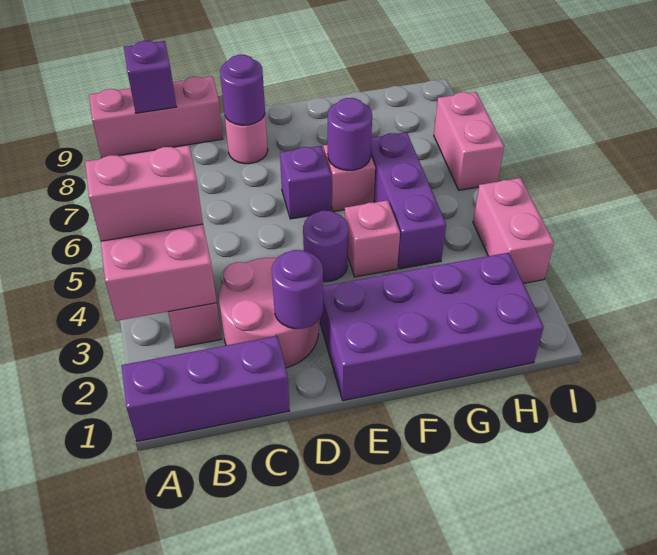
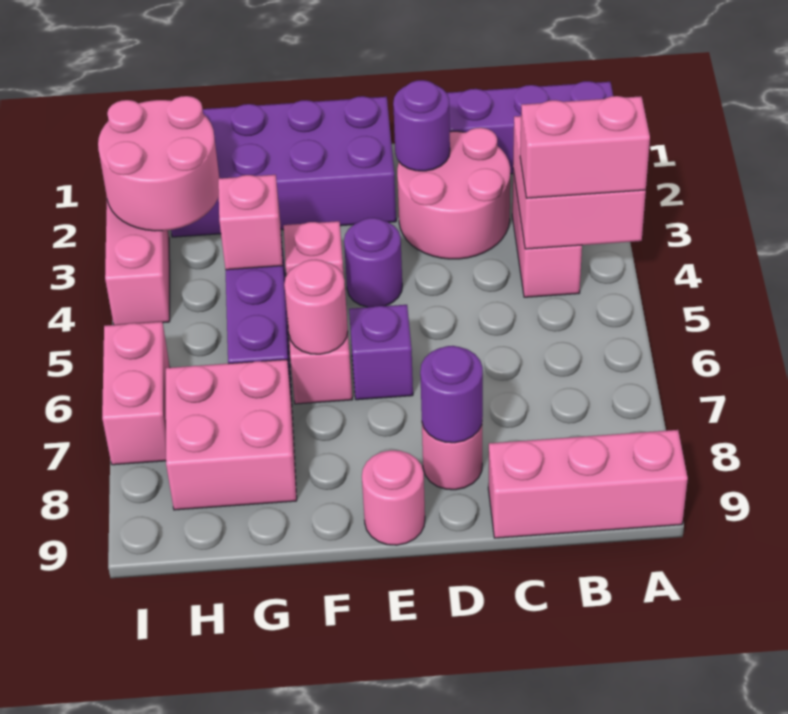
purple 1x1 brick [124,41,176,113] -> none
none -> pink 1x1 round brick [362,450,425,545]
purple 1x1 round brick [328,98,372,171] -> pink 1x1 round brick [284,260,348,354]
none -> pink 1x1 brick [218,175,283,270]
none -> pink 2x2 brick [166,359,297,510]
none -> pink 2x2 round brick [98,96,219,231]

